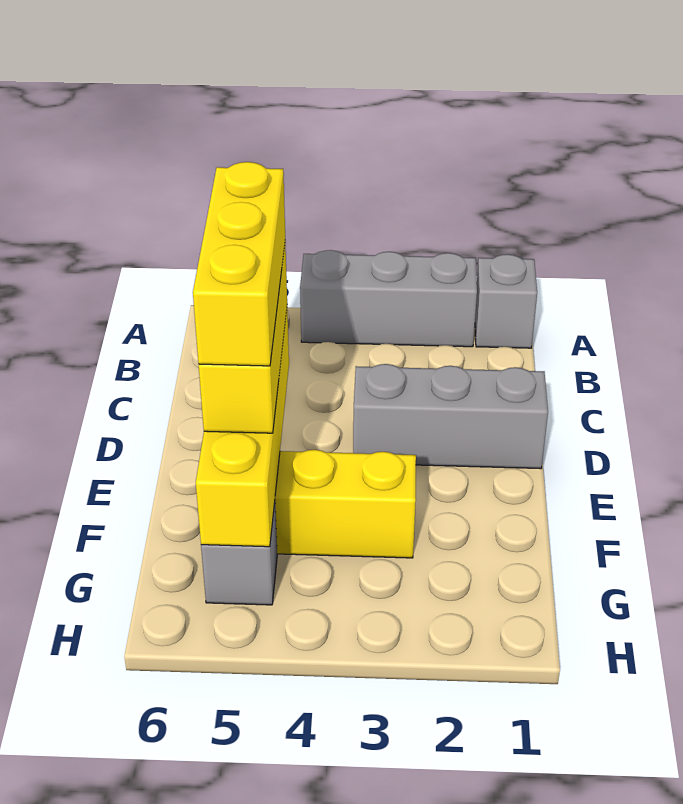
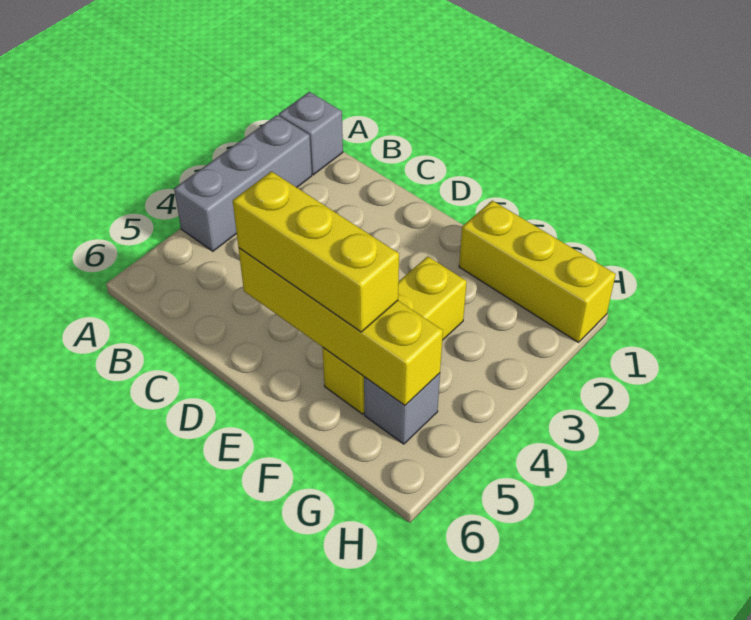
grey 1x3 brick [353,364,548,469] -> none
yellow 1x3 brick [193,162,285,366] -> yellow 1x3 brick moved to [459,201,616,342]

